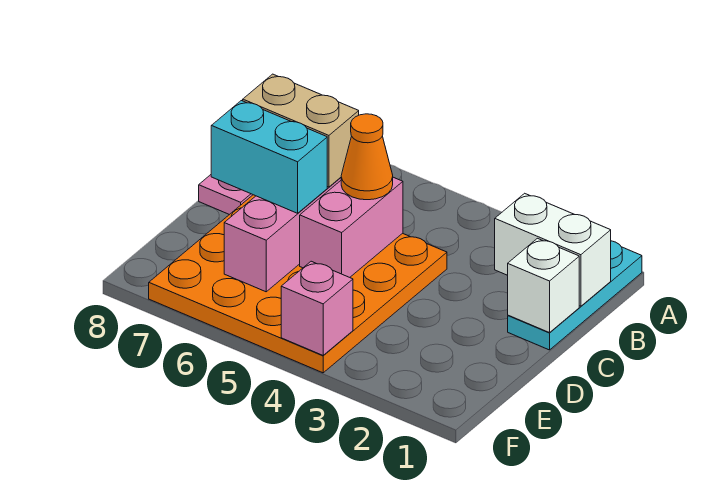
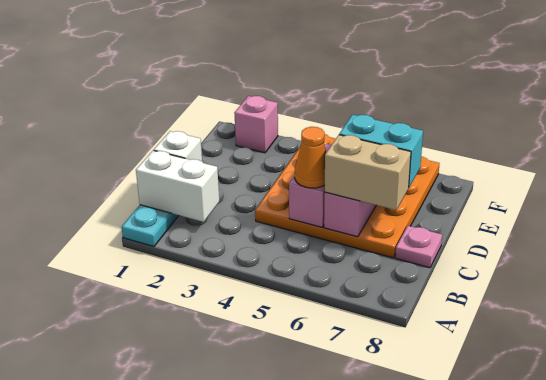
pink 1x1 brick [281,261,353,355] -> pink 1x1 brick moved to [234,96,278,153]

